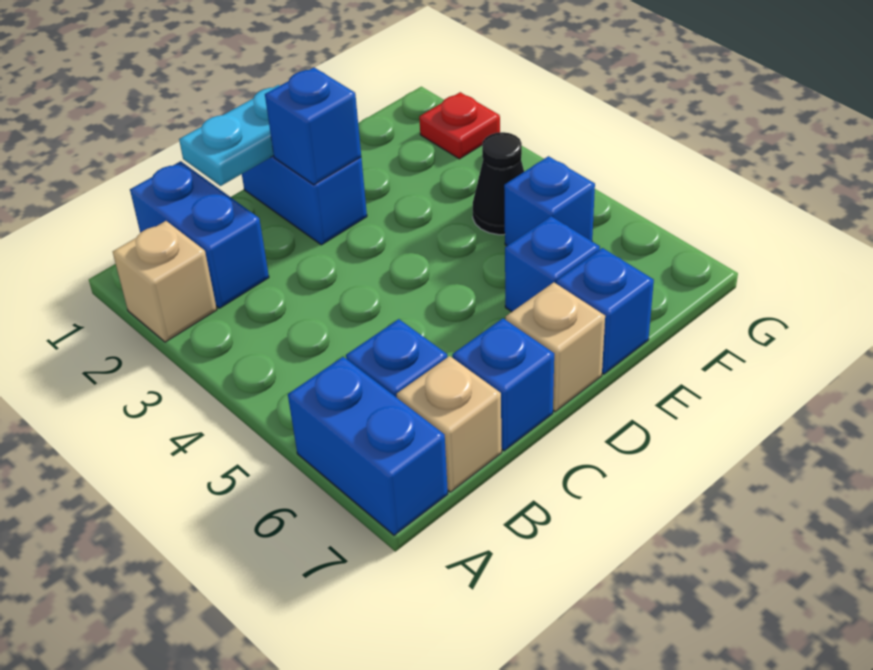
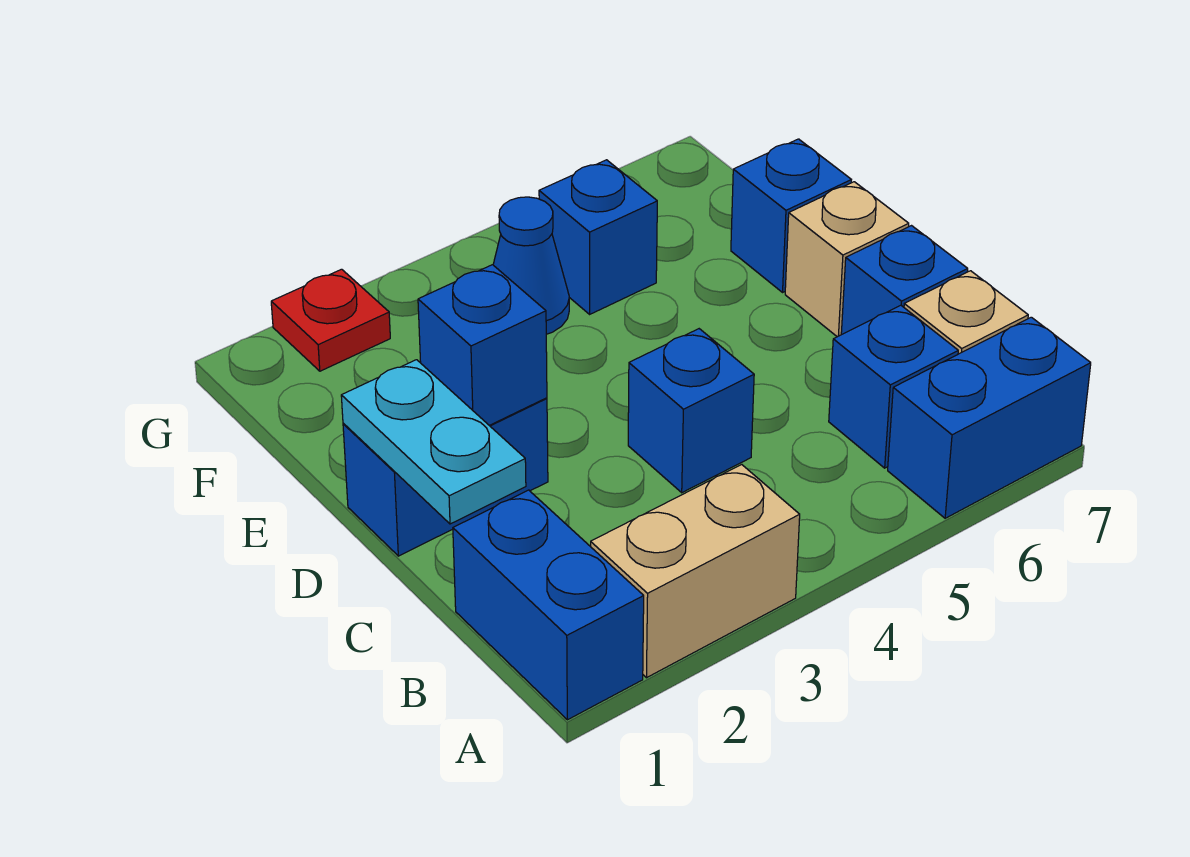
tan 1x1 brick [113,221,217,342] -> tan 1x2 brick [591,465,800,678]
blue 1x2 brick [130,161,269,308] -> blue 1x2 brick turned to [453,490,644,720]
blue 1x1 brick [505,216,600,312] -> blue 1x1 brick moved to [628,329,754,493]
black 1x1 cone [473,132,524,235] -> blue 1x1 cone [493,197,569,334]

